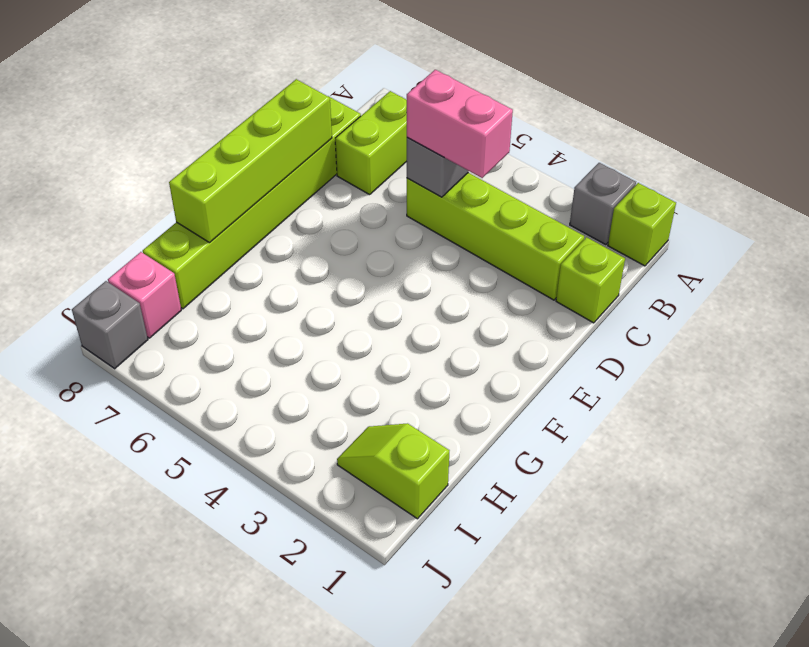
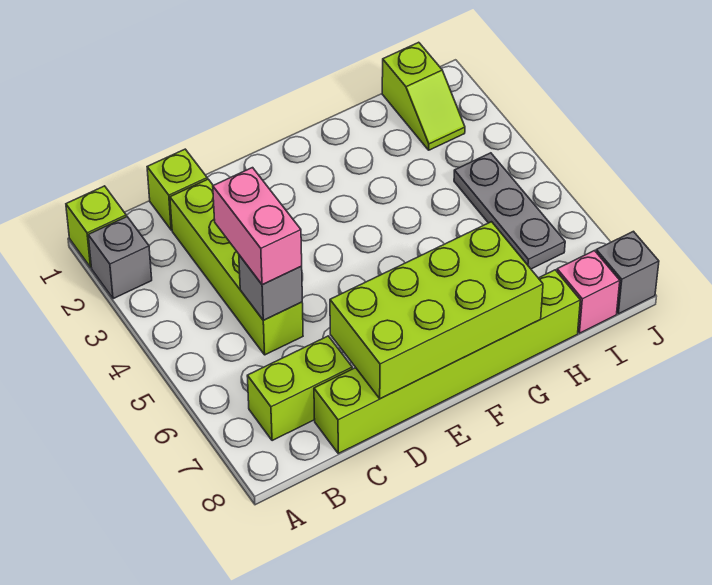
lime 1x4 brick [169,79,332,243] -> lime 2x4 brick [330,222,543,399]
none -> grey 1x3 plate [454,153,565,269]

